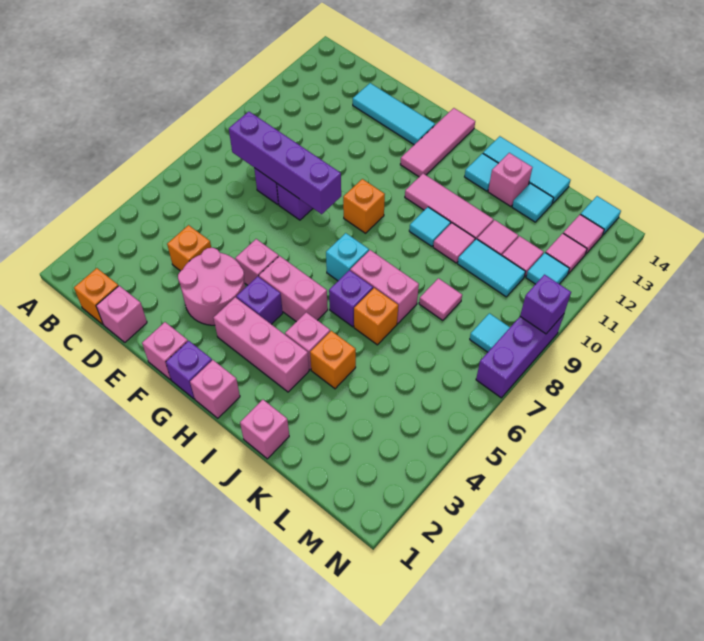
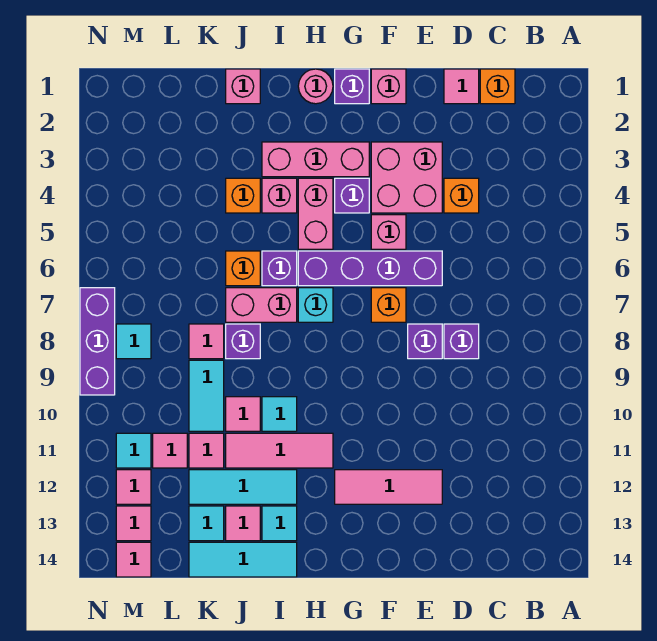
purple 1x4 brick [229,112,341,214] -> purple 1x4 brick moved to [298,251,442,286]
pink 1x1 brick [96,286,147,342] -> pink 1x1 tile [444,69,479,104]
cyan 1x3 tile [353,83,435,145] -> cyan 1x3 tile moved to [189,470,297,504]
pink 2x2 round brick [178,248,245,325] -> pink 2x2 brick [371,142,442,213]
pink 1x2 brick [259,256,328,322] -> pink 1x2 brick turned to [298,178,333,249]
orange 1x1 brick [343,179,385,233] -> orange 1x1 brick moved to [371,288,406,322]
pink 1x3 tile [400,108,475,177] -> pink 1x3 tile turned to [335,470,442,504]
pink 1x1 brick [190,360,240,418] -> pink 1x1 round brick [298,69,333,104]
pink 1x1 brick [488,153,532,207] -> pink 1x1 tile [226,506,260,541]
cyan 1x2 tile [458,239,525,297] -> cyan 1x2 tile turned to [189,360,224,431]
cyan 1x1 tile [581,196,621,235] -> pink 1x1 tile [116,542,151,577]
purple 1x1 brick [520,275,571,334] -> purple 1x1 brick moved to [226,324,260,359]

